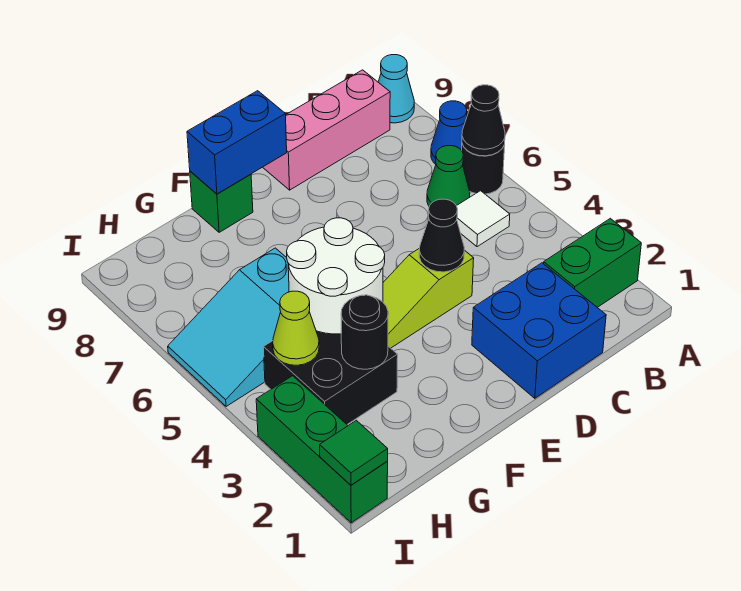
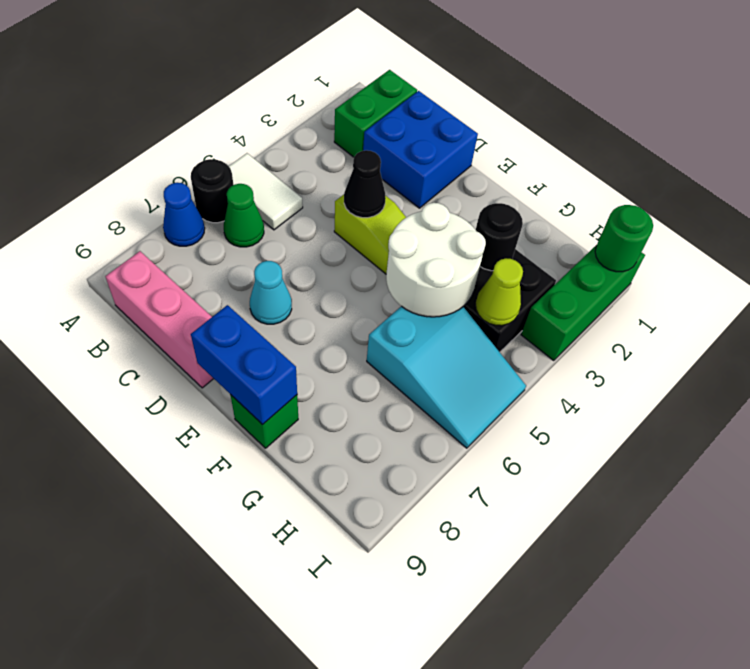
green 1x2 brick [544,218,641,307] -> green 1x2 brick turned to [334,70,417,157]
black 1x1 cone [462,85,505,156] -> none
cyan 1x1 cone [378,55,414,123] -> cyan 1x1 cone moved to [250,261,292,324]
white 1x1 tile [457,191,510,247] -> white 1x2 tile [229,153,303,230]
green 1x1 tile [320,420,388,485] -> green 1x1 round brick [595,205,653,272]

